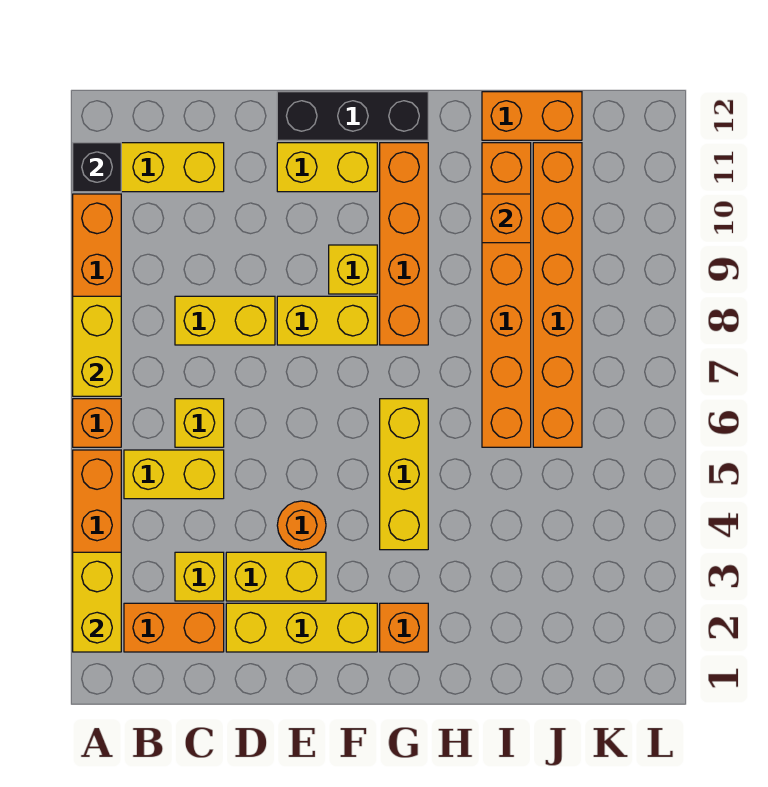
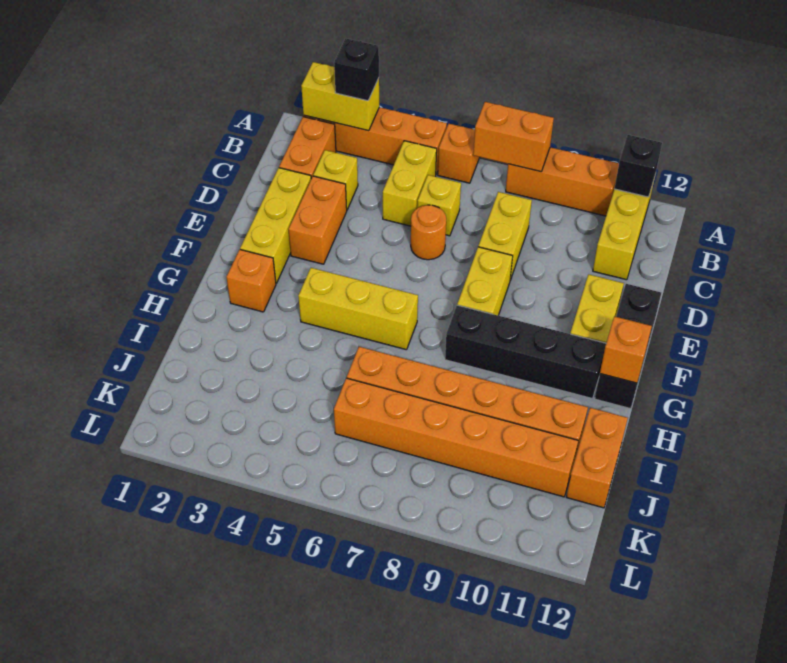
none -> black 1x1 brick [334,39,379,101]
yellow 1x2 brick [73,296,121,396] -> orange 1x2 brick [473,102,554,172]
yellow 1x2 brick [226,552,326,601] -> orange 1x2 brick [288,176,347,264]
orange 1x1 round brick [277,501,326,550] -> orange 1x1 round brick moved to [411,205,446,260]
yellow 1x1 brick [329,245,377,294] -> none
orange 1x4 brick [380,143,428,345] -> black 1x4 brick [445,305,606,399]
orange 1x1 brick [482,194,531,243] -> orange 1x1 brick moved to [600,316,652,383]

